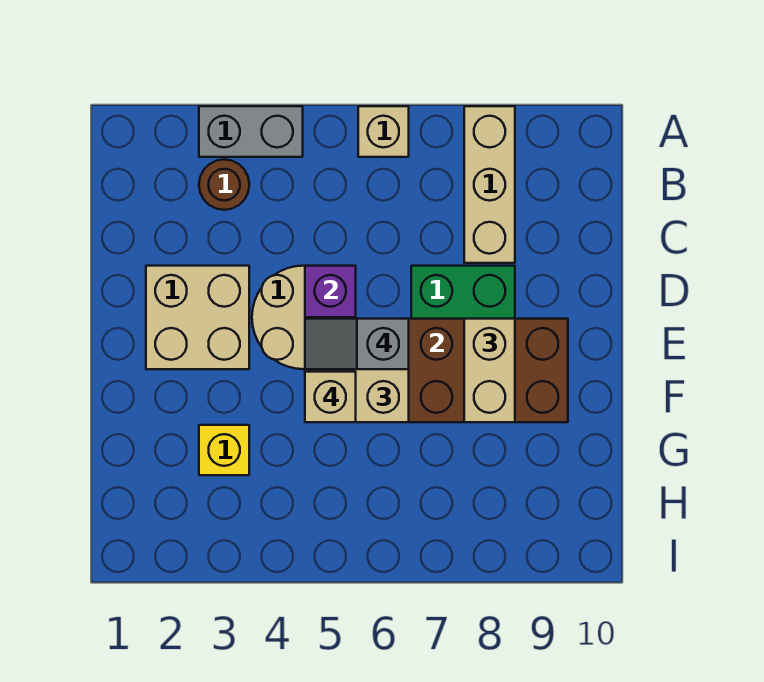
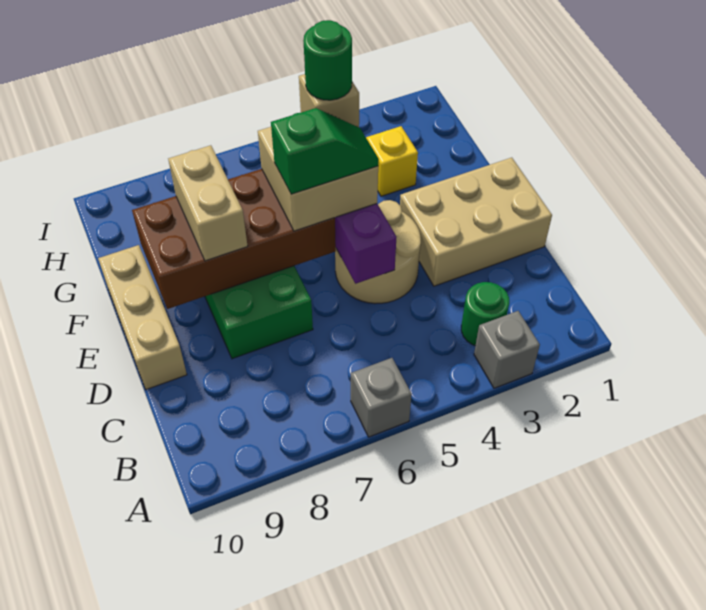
grey 1x2 brick [199,106,303,157] -> grey 1x1 brick [474,311,540,388]
tan 1x1 brick [358,106,409,157] -> grey 1x1 brick [351,358,412,437]
tan 1x3 brick [464,106,515,263] -> tan 1x3 brick moved to [98,245,187,390]
brown 1x1 round brick [199,159,249,210] -> green 1x1 round brick [461,282,509,346]
tan 2x2 brick [146,266,249,369] -> tan 2x3 brick [400,158,552,286]
grey 1x2 slope [305,319,409,369] -> green 1x2 slope [271,108,379,194]
none -> green 1x1 round brick [303,20,352,100]

